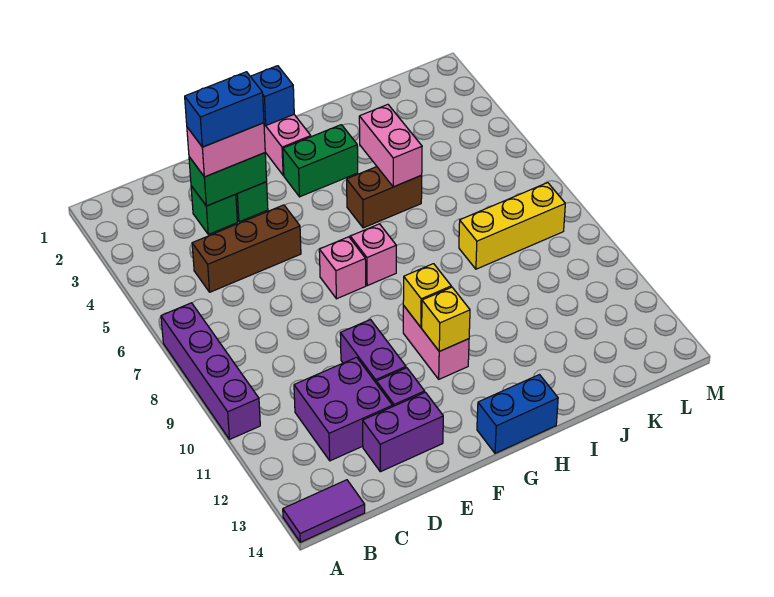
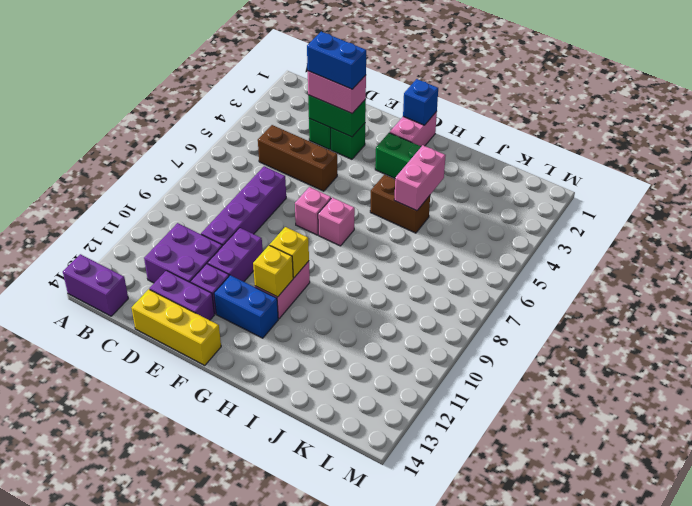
purple 1x4 brick [161,303,260,439] -> purple 1x4 brick moved to [201,166,286,246]
purple 1x2 tile [283,480,365,542] -> purple 1x2 brick [63,254,128,316]
blue 1x2 brick [477,375,558,453] -> blue 1x2 brick moved to [214,275,278,338]
yellow 1x3 brick [459,183,565,269] -> yellow 1x3 brick moved to [132,289,221,365]

